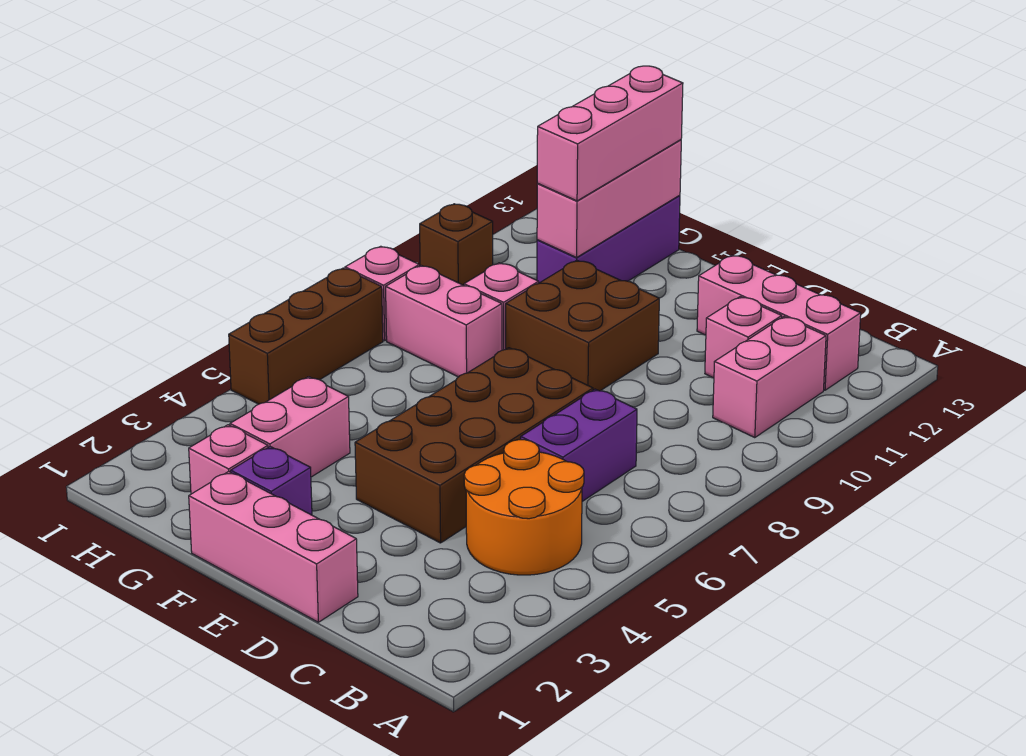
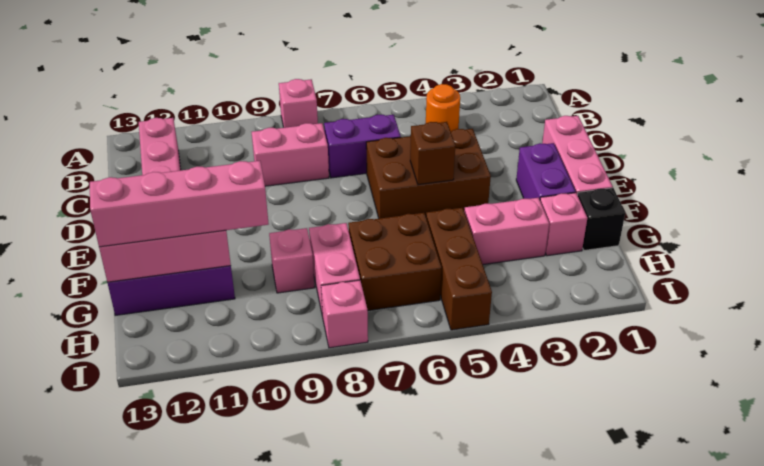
orange 2x2 round brick [464,440,584,575] -> orange 1x1 round brick [426,84,460,131]
pink 1x2 brick [713,317,826,438] -> pink 1x2 brick moved to [252,123,329,186]
pink 1x1 brick [705,297,782,378] -> pink 1x1 brick moved to [279,79,318,128]
brown 2x4 brick [355,348,593,543] -> brown 2x3 brick [366,129,491,219]
brown 2x2 brick [506,260,659,391] -> brown 2x2 brick moved to [348,213,441,311]
purple 1x1 brick [231,447,312,515] -> purple 1x2 brick [516,143,576,199]
none -> black 1x1 brick [578,188,625,250]
pink 1x3 brick [537,66,683,201] -> pink 1x4 brick [90,161,269,247]
brown 1x3 brick [229,268,383,404] -> brown 1x3 brick turned to [426,208,492,330]
brown 1x1 brick [420,204,493,285] -> brown 1x1 brick moved to [410,122,455,185]

